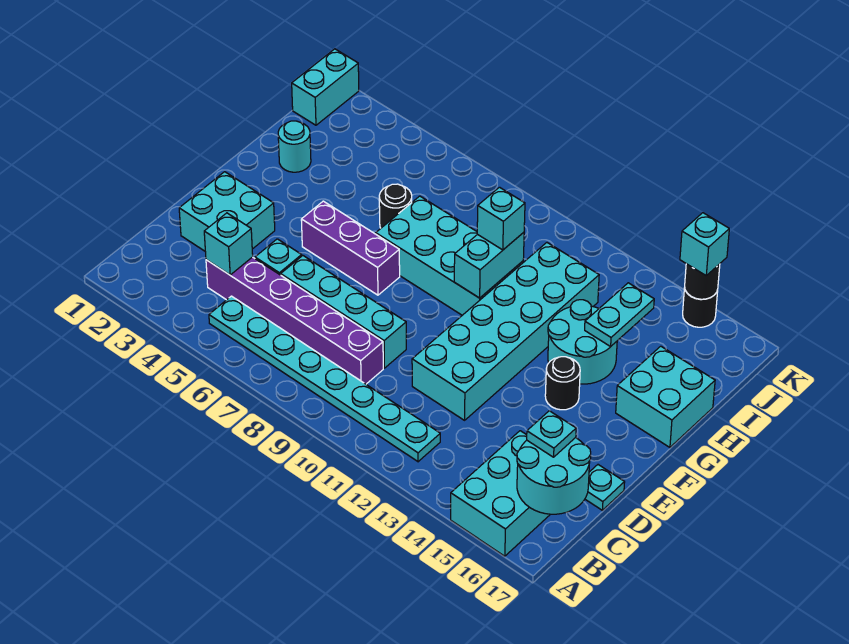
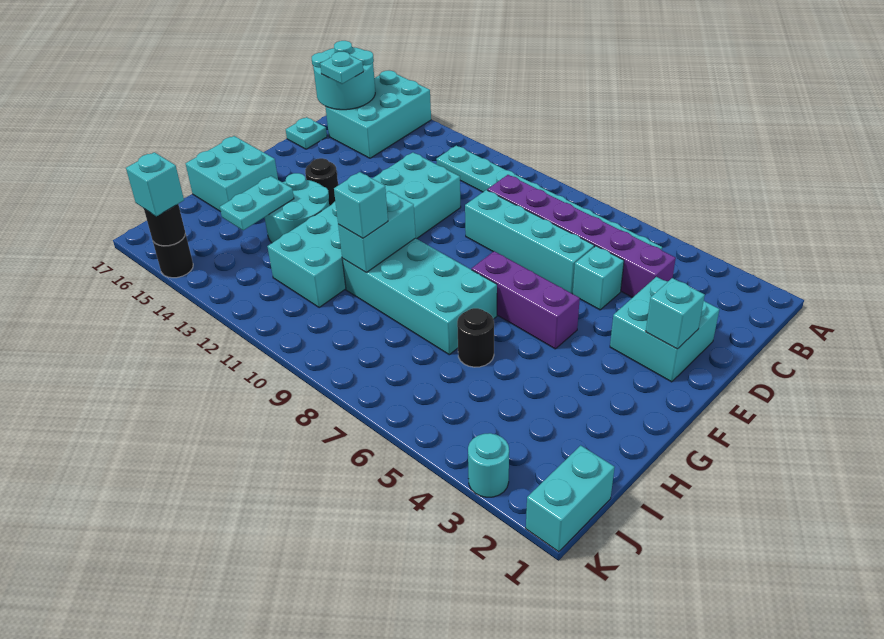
cyan 1x1 brick [204,213,253,275] -> cyan 1x1 brick moved to [646,278,705,349]
cyan 1x1 round brick [278,121,311,172] -> cyan 1x1 round brick moved to [468,433,509,497]

